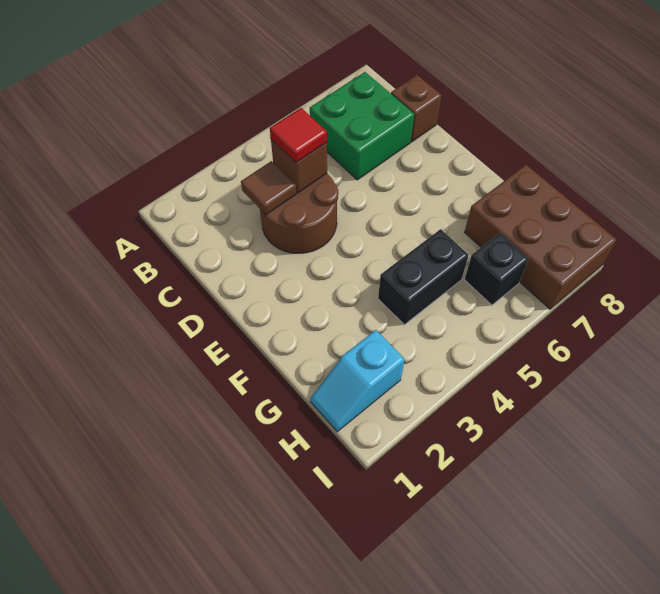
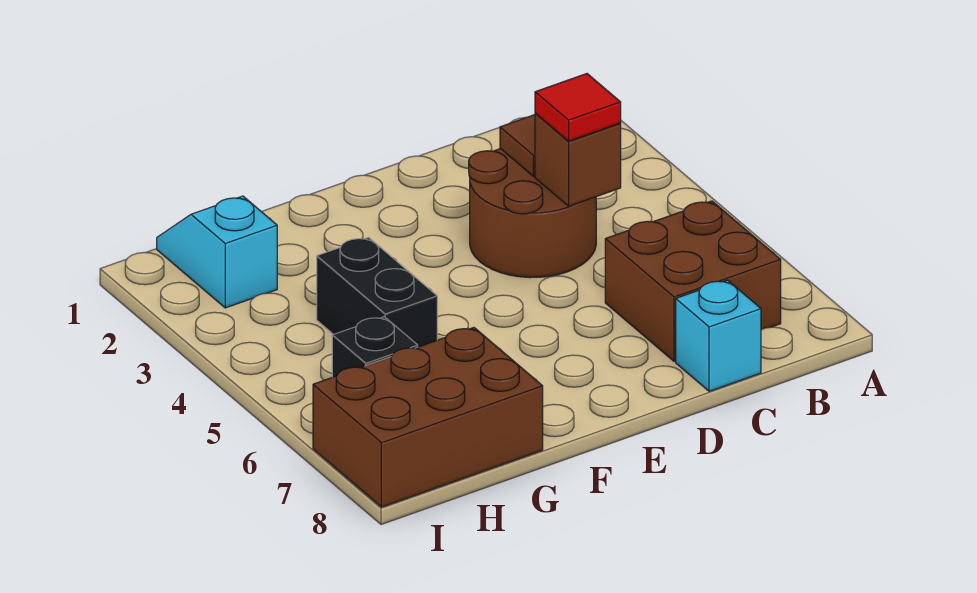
green 2x2 brick [310,72,414,180] -> brown 2x2 brick [605,201,781,361]
brown 1x1 brick [391,75,442,142] -> cyan 1x1 brick [676,280,761,391]

